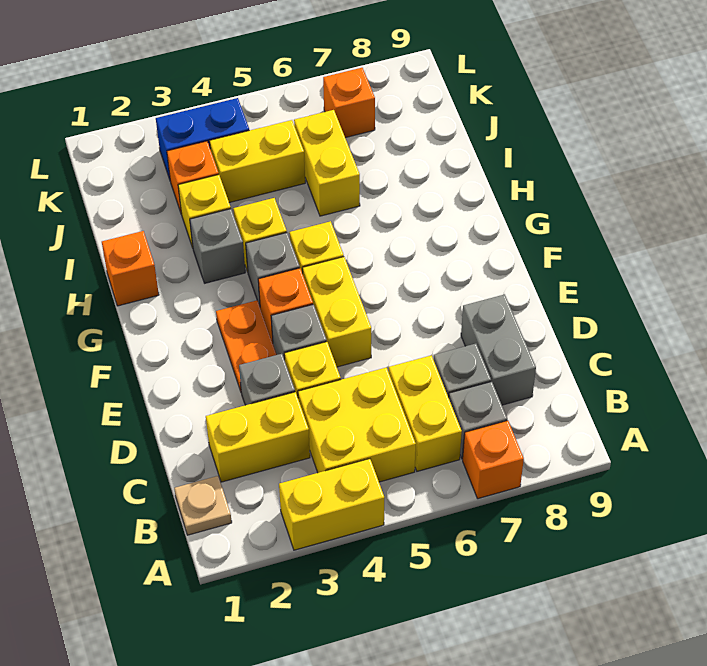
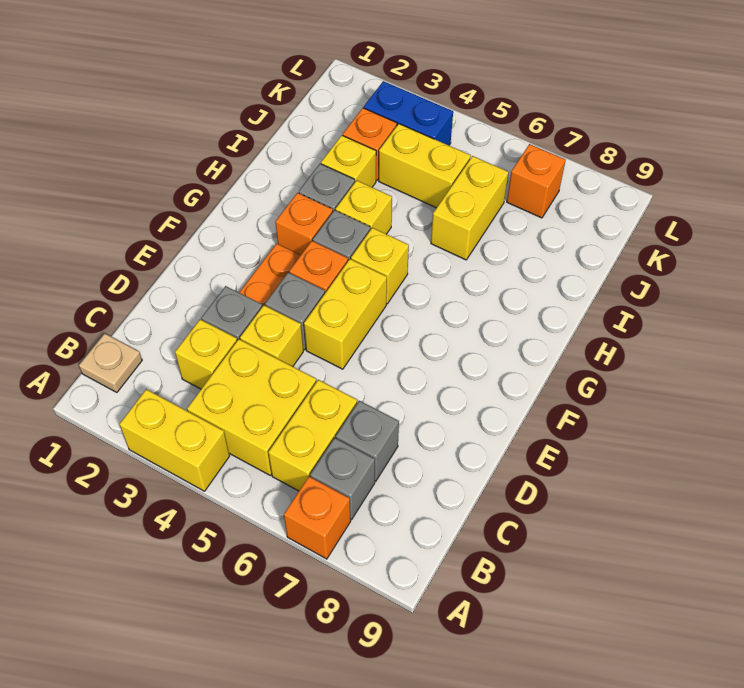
yellow 1x2 brick [206,392,310,482] -> yellow 1x1 brick [175,319,237,389]
grey 1x2 brick [461,294,536,405] -> none
orange 1x1 brick [102,231,159,306] -> orange 1x1 brick moved to [275,193,333,255]

